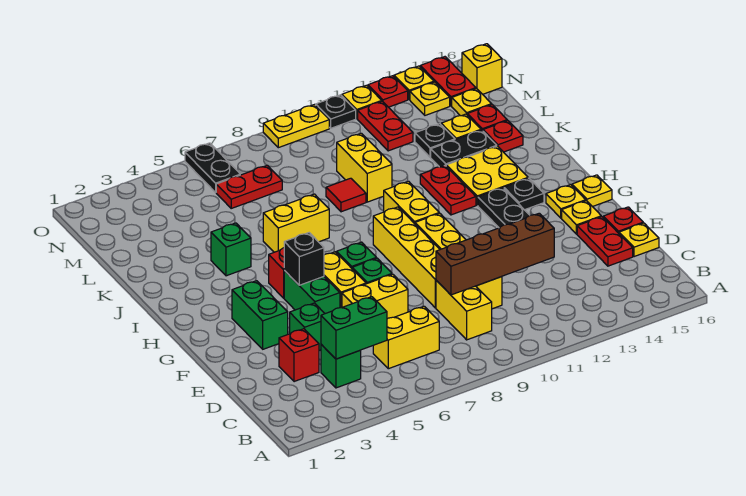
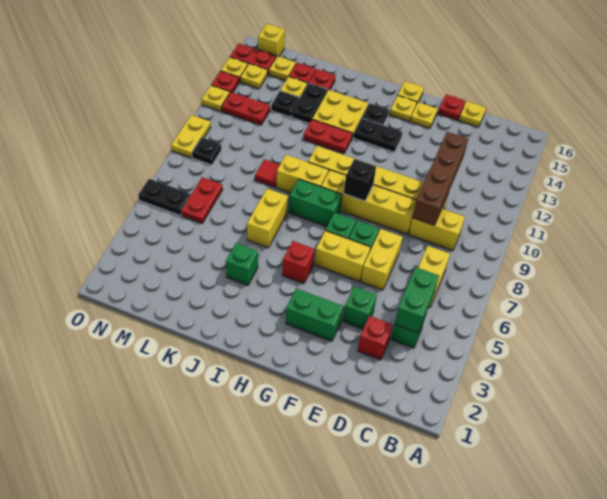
red 1x2 plate [577,217,633,266] -> none
green 1x2 brick [284,271,340,314] -> green 1x2 brick moved to [289,179,342,226]
black 1x1 brick [284,233,324,285] -> black 1x1 brick moved to [344,159,376,201]
yellow 1x2 brick [337,133,392,202] -> yellow 1x2 brick moved to [276,155,329,193]
black 1x1 plate [316,95,356,128] -> black 1x1 plate moved to [192,137,221,165]

